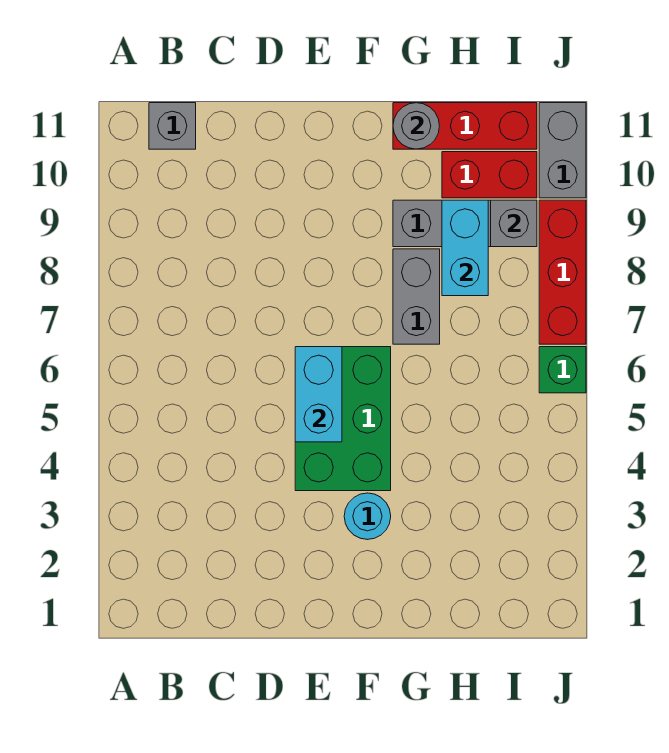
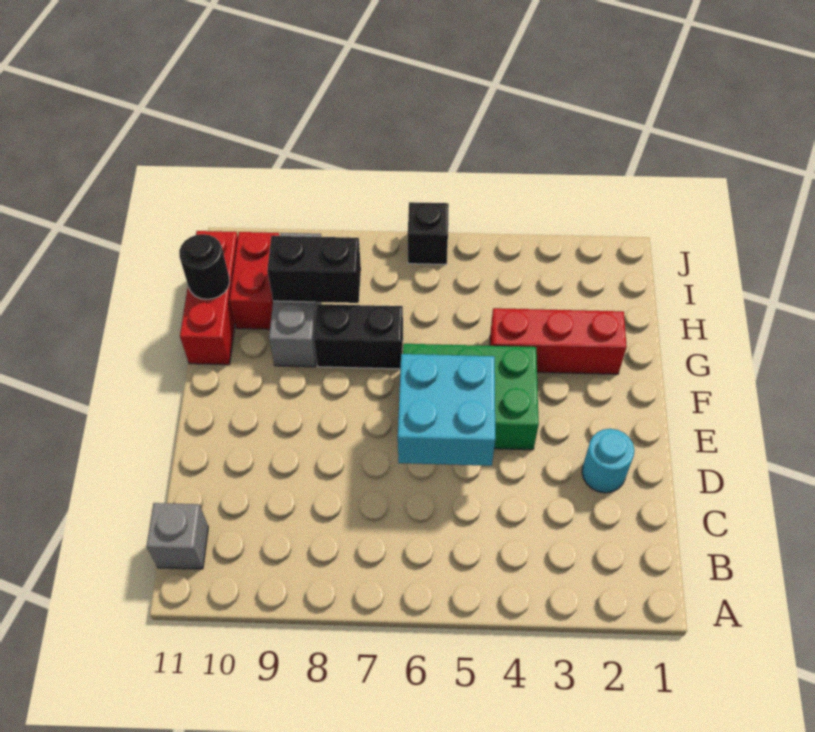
cyan 1x2 brick [295,347,342,442] -> cyan 2x2 brick [398,354,495,466]
cyan 1x1 round brick [344,493,391,539] -> cyan 1x1 round brick moved to [582,429,634,493]
grey 1x2 brick [393,249,440,344] -> black 1x2 brick [314,304,403,369]
grey 1x1 round brick [393,103,439,149] -> none
cyan 1x2 brick [442,200,488,296] -> black 1x2 brick [267,236,361,303]
none -> black 1x1 round brick [179,234,230,299]
grey 1x1 brick [491,200,537,247] -> none
green 1x1 brick [539,347,586,393] -> black 1x1 brick [408,202,449,265]
red 1x3 brick [539,200,586,344] -> red 1x3 brick moved to [490,308,627,374]
grey 1x2 brick [539,103,586,198] -> none

